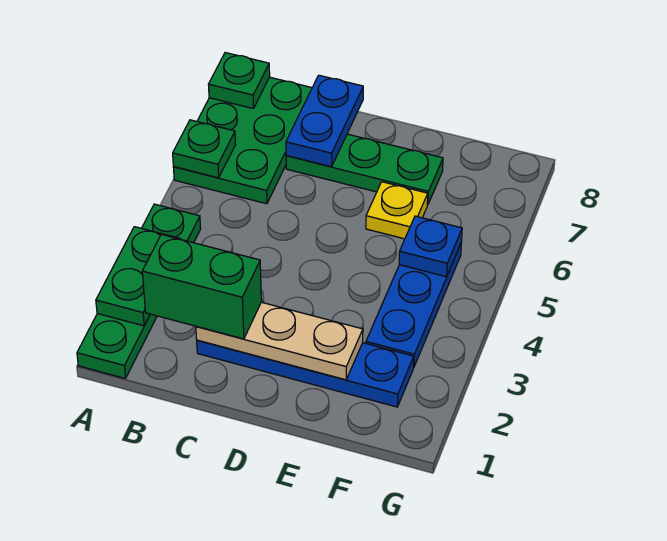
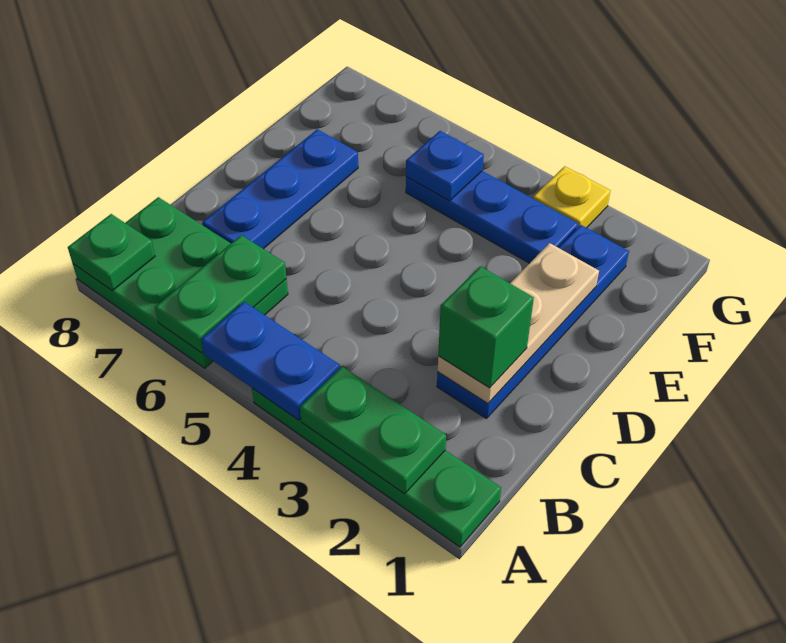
green 1x1 plate [173,120,235,178] -> green 1x2 plate [155,235,286,353]
green 1x2 brick [142,234,261,339] -> green 1x1 brick [438,266,534,388]
green 1x3 plate [286,134,443,205] -> blue 1x3 plate [202,129,358,249]
blue 1x2 plate [286,75,363,167] -> blue 1x2 plate moved to [201,302,340,420]
yellow 1x1 plate [366,182,428,239] -> yellow 1x1 plate moved to [533,166,610,228]

